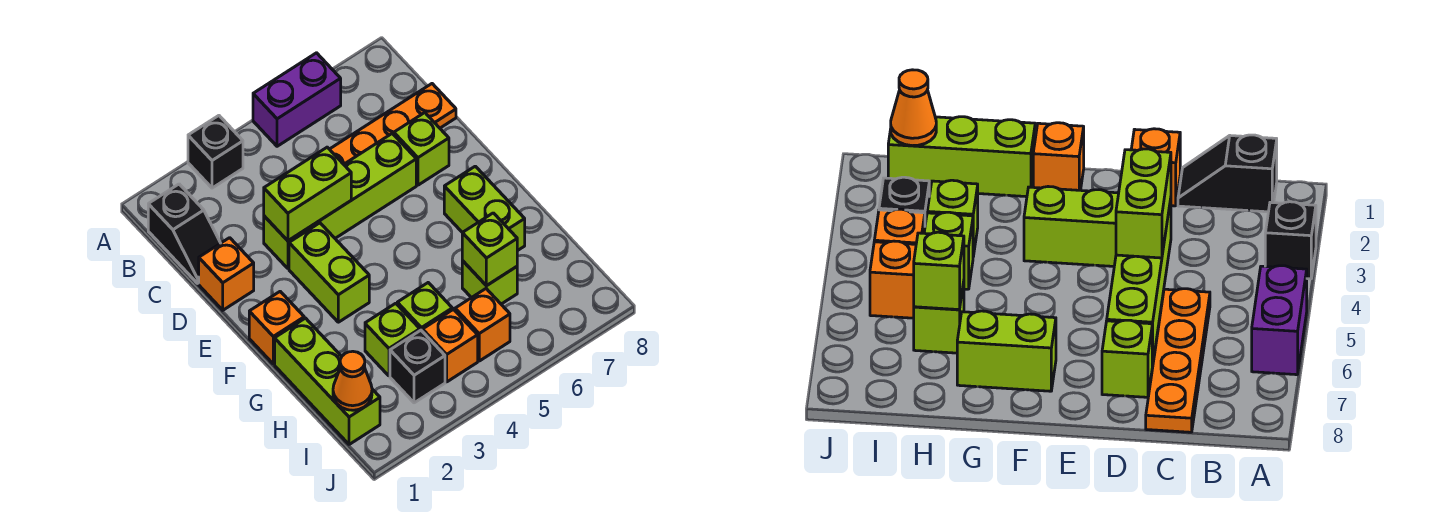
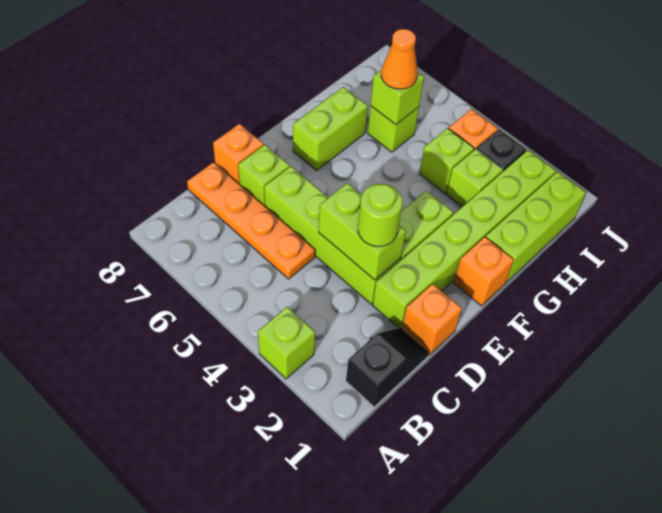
black 1x1 brick [188,116,243,188] -> lime 1x1 brick [258,307,315,379]
purple 1x2 brick [253,53,341,146] -> none
none -> lime 1x6 brick [373,150,556,328]
none -> lime 1x1 round brick [358,184,402,246]
orange 1x1 cone [333,351,372,410] -> orange 1x1 cone moved to [381,29,418,89]
orange 1x1 brick [455,289,510,361] -> orange 1x1 brick moved to [213,124,264,184]

